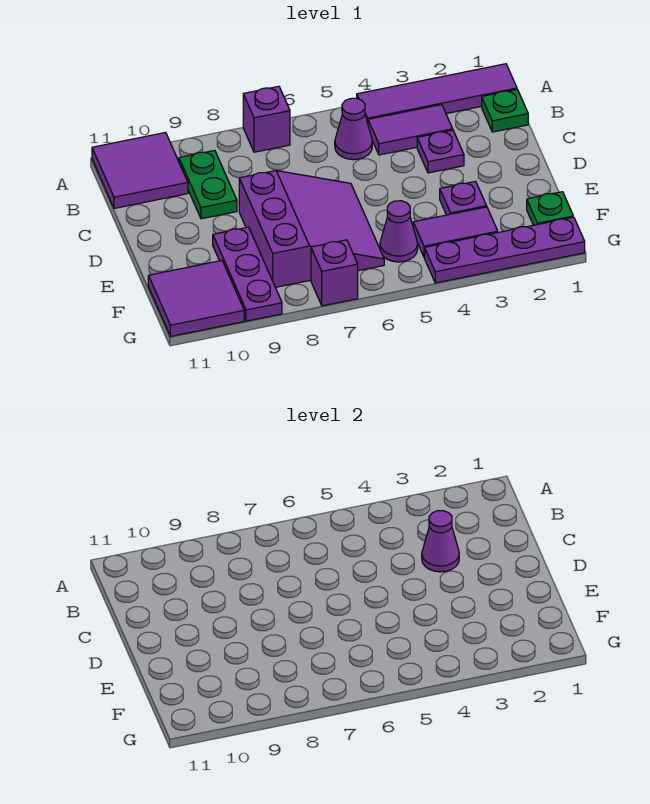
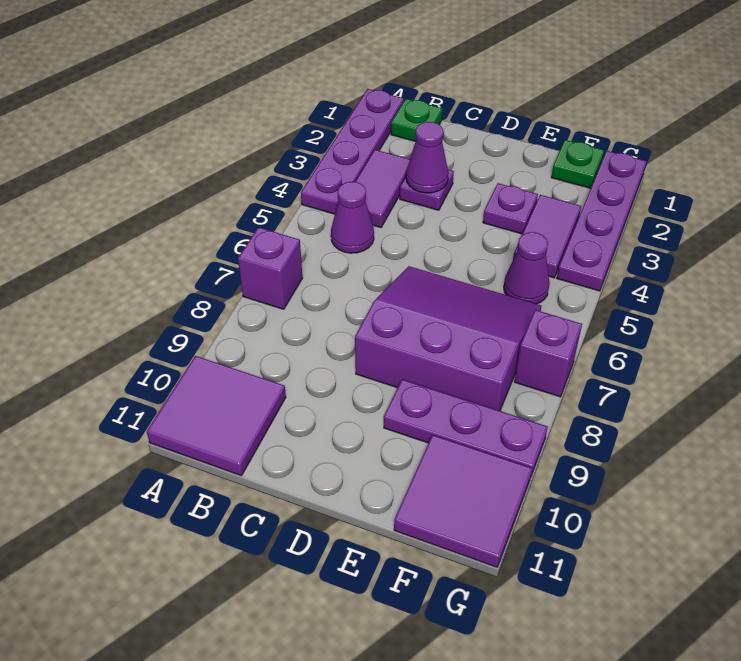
purple 1x4 tile [357,64,517,123] -> purple 1x4 plate [301,89,404,214]
green 1x2 plate [179,150,237,219] -> none

